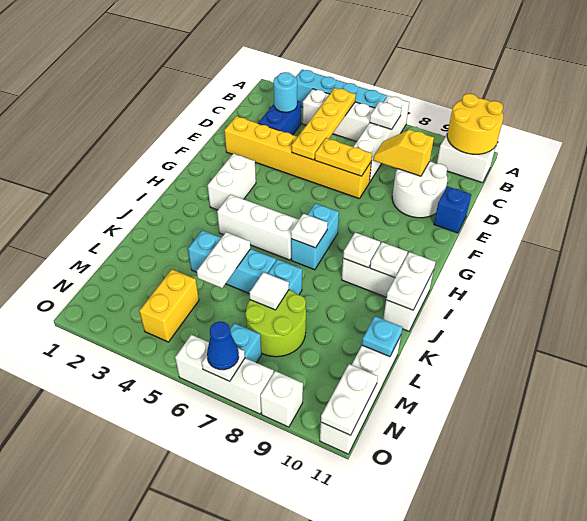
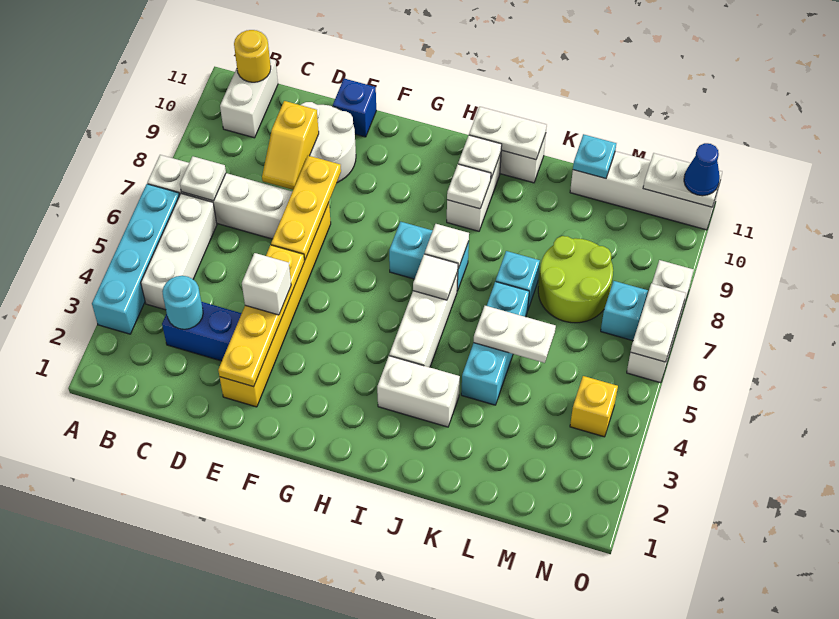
yellow 2x2 round brick [447,94,503,154] -> yellow 1x1 round brick [234,30,271,82]
yellow 1x4 plate [292,88,356,160] -> yellow 1x4 plate turned to [218,245,305,387]
yellow 1x2 plate [315,138,372,176] -> yellow 1x3 plate [271,156,341,260]
white 1x2 brick [208,154,256,210] -> white 1x2 brick moved to [377,356,460,427]
white 1x1 tile [249,272,289,310] -> white 1x1 tile moved to [413,254,458,300]
yellow 1x2 brick [139,270,199,342] -> yellow 1x1 brick [570,376,618,437]
white 1x1 plate [202,348,245,381] -> white 1x2 plate [631,283,686,362]
blue 1x1 cone [207,321,239,370] -> blue 1x1 cone moved to [684,143,720,196]
white 1x1 brick [260,371,303,427] -> white 1x1 brick moved to [242,253,291,315]

